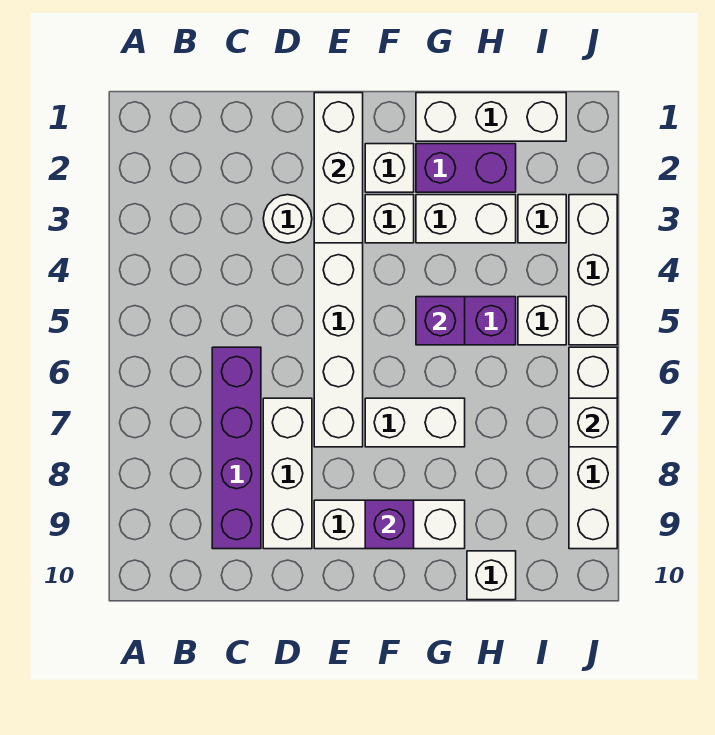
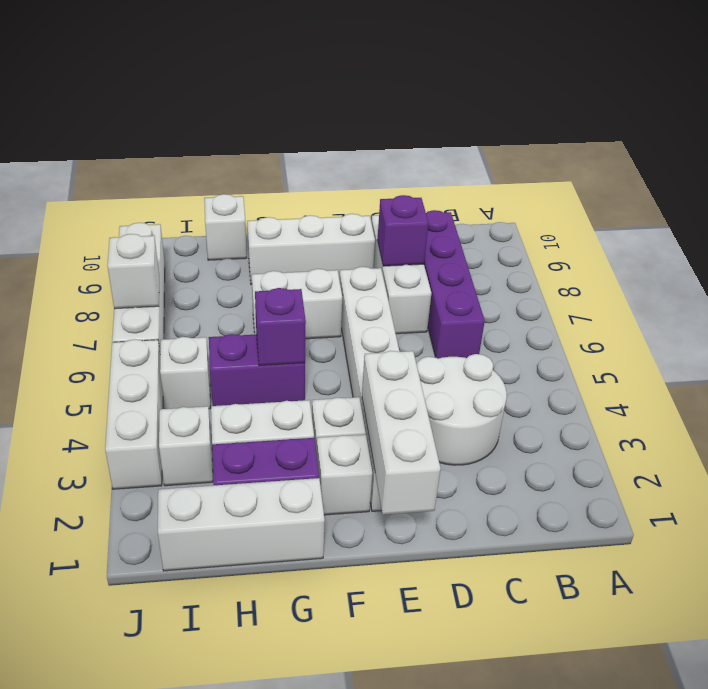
white 1x1 round brick [263,195,312,243] -> white 2x2 round brick [417,354,507,465]
purple 1x1 brick [365,500,414,549] -> purple 1x1 brick moved to [377,195,428,266]

